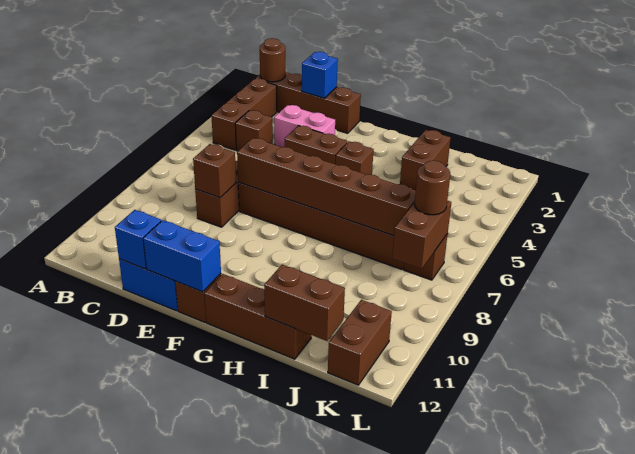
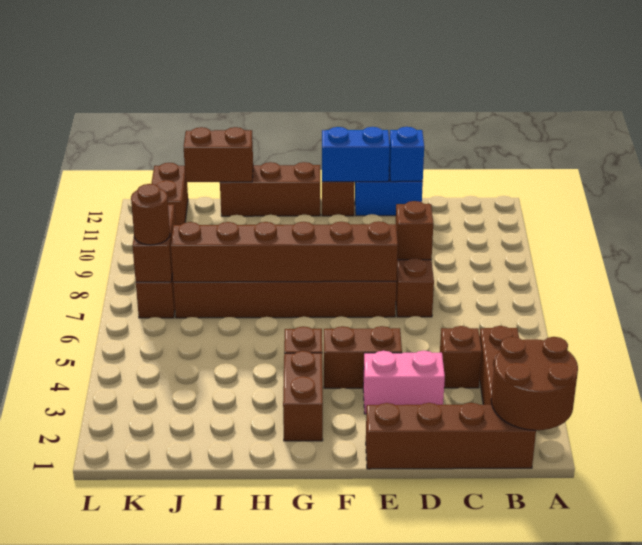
brown 1x1 round brick [260,38,285,82] -> brown 2x2 round brick [491,337,578,430]
blue 1x1 brick [302,52,338,98] -> none
brown 1x2 brick [400,130,451,190] -> brown 1x2 brick moved to [283,351,323,441]

